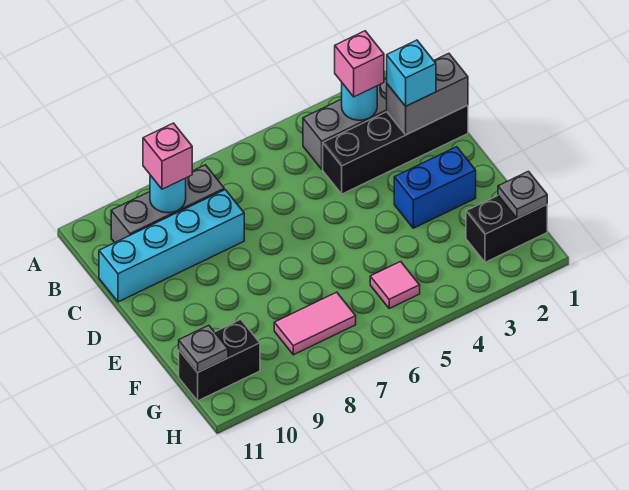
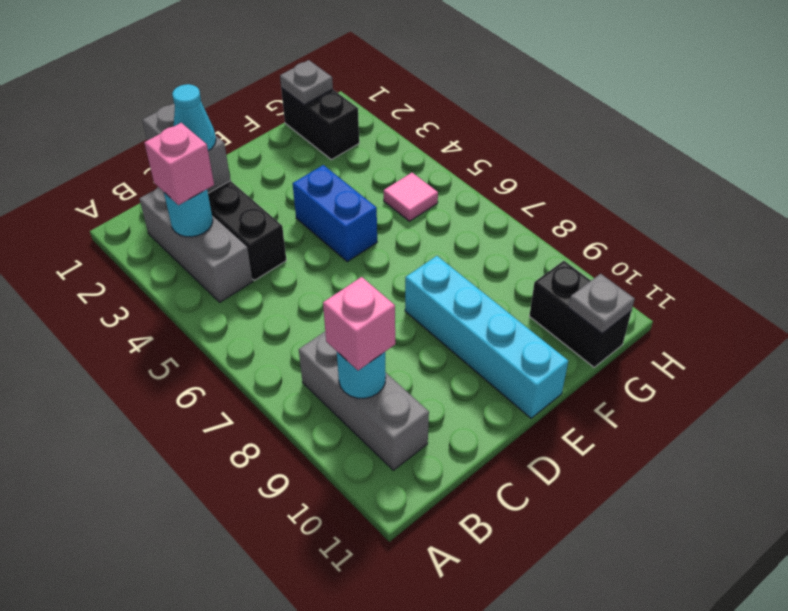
cyan 1x1 brick [387,40,436,106] -> cyan 1x1 cone [172,84,216,151]
cyan 1x4 brick [99,190,244,302] -> cyan 1x4 brick moved to [405,256,568,418]
blue 1x2 brick [394,147,476,228] -> blue 1x2 brick moved to [293,165,377,262]
pink 1x2 tile [274,292,356,355] -> none

